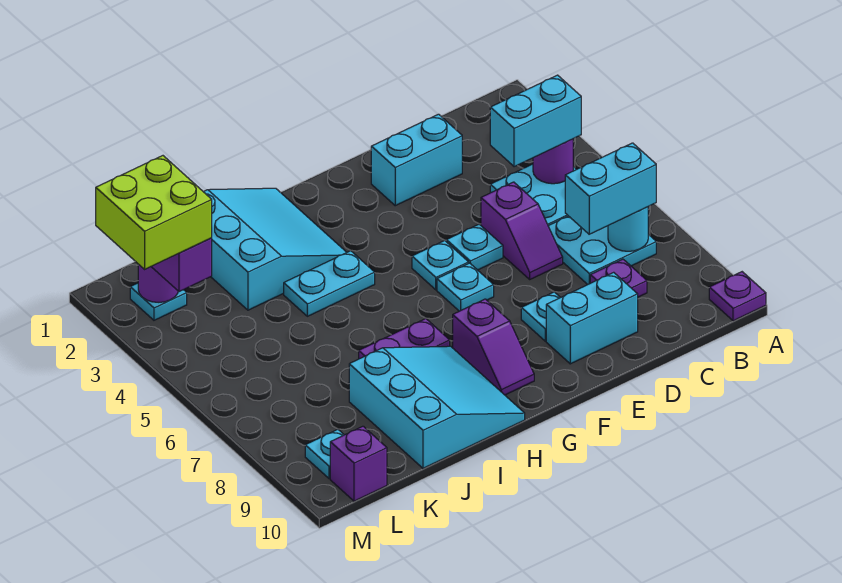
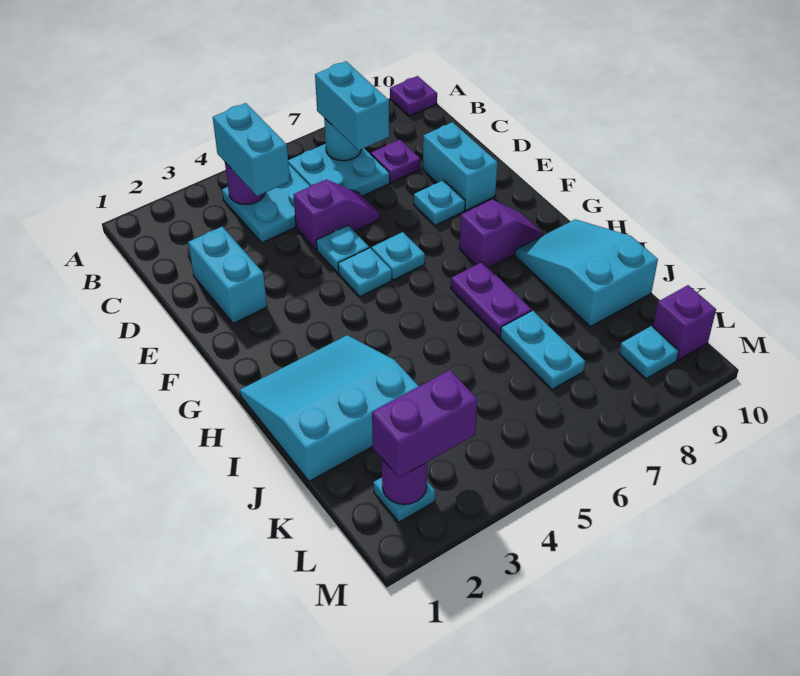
cyan 1x2 plate [284,251,375,316] -> cyan 1x2 plate moved to [500,311,585,389]
cyan 3x3 slope [349,346,525,468] -> cyan 2x3 slope [515,219,658,327]
lime 2x2 brick [96,156,212,269] -> none

